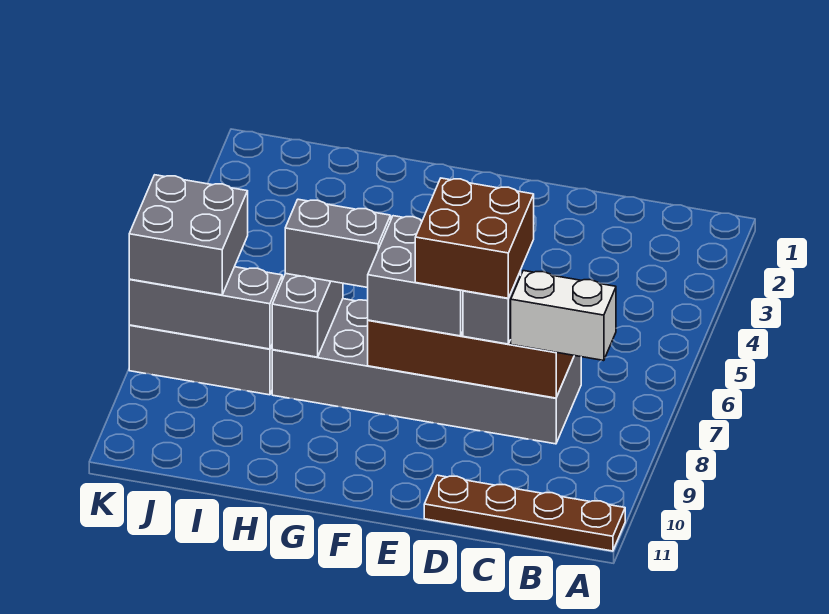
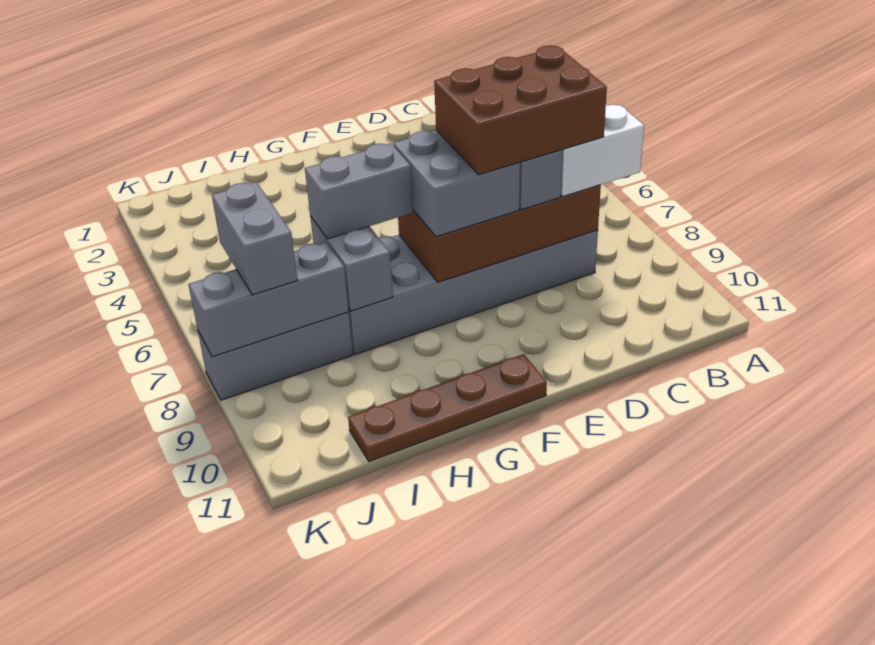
brown 1x4 plate [424,475,625,551] -> brown 1x4 plate moved to [348,354,547,461]
brown 2x2 brick [415,178,534,298] -> brown 2x3 brick [434,45,607,175]
grey 2x2 brick [129,175,248,295] -> grey 1x2 brick [212,182,297,295]

